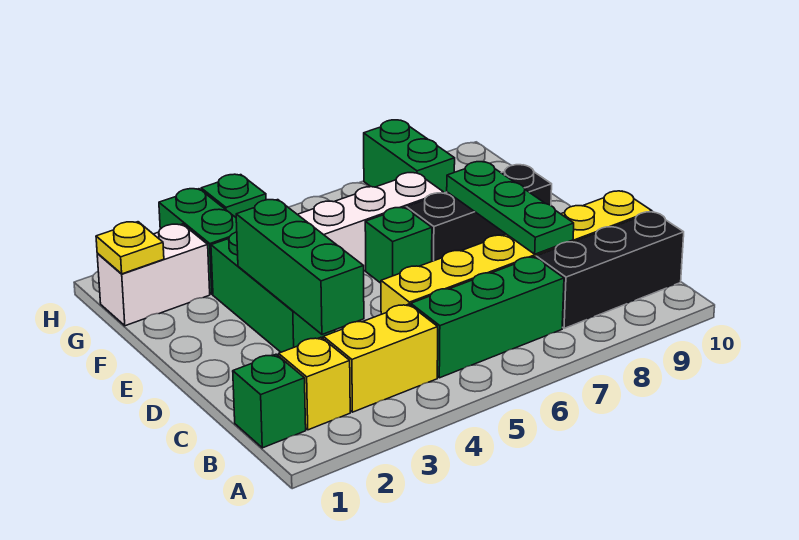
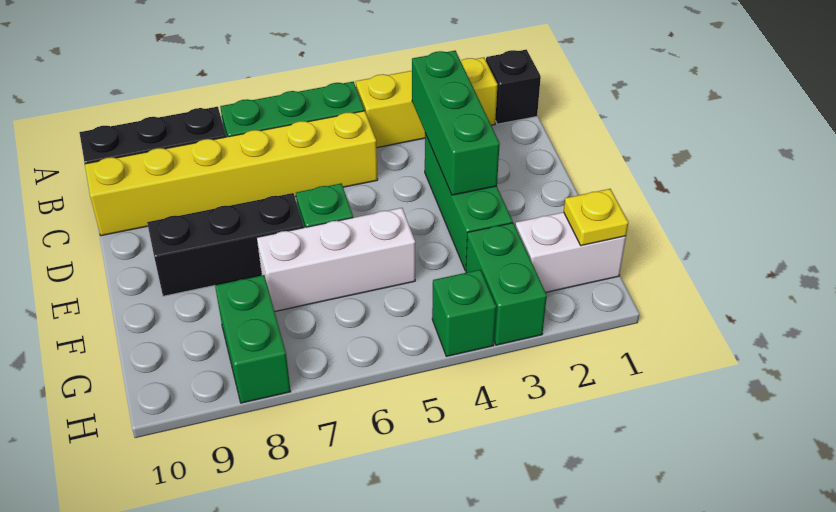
green 1x1 brick [233,354,306,448] -> black 1x1 brick [486,50,541,124]
green 1x3 plate [447,162,574,254] -> none

